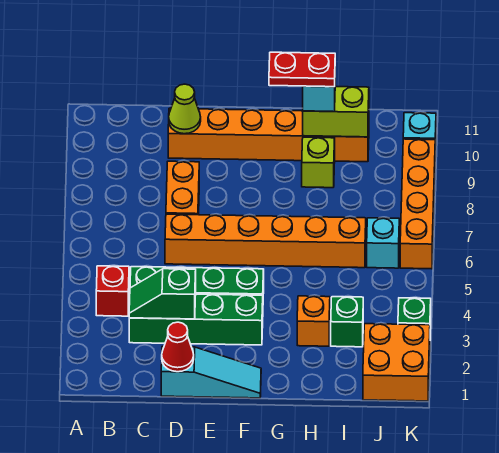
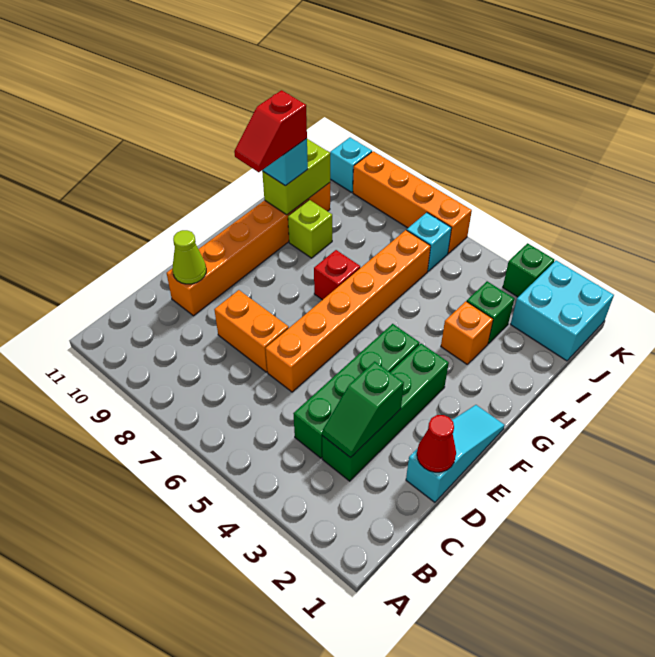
red 1x1 brick [96,266,129,316] -> red 1x1 brick moved to [314,250,360,300]
red 1x2 plate [269,52,335,87] -> red 1x2 slope [234,90,307,172]
orange 2x2 brick [363,324,430,401] -> cyan 2x2 brick [510,261,614,361]

